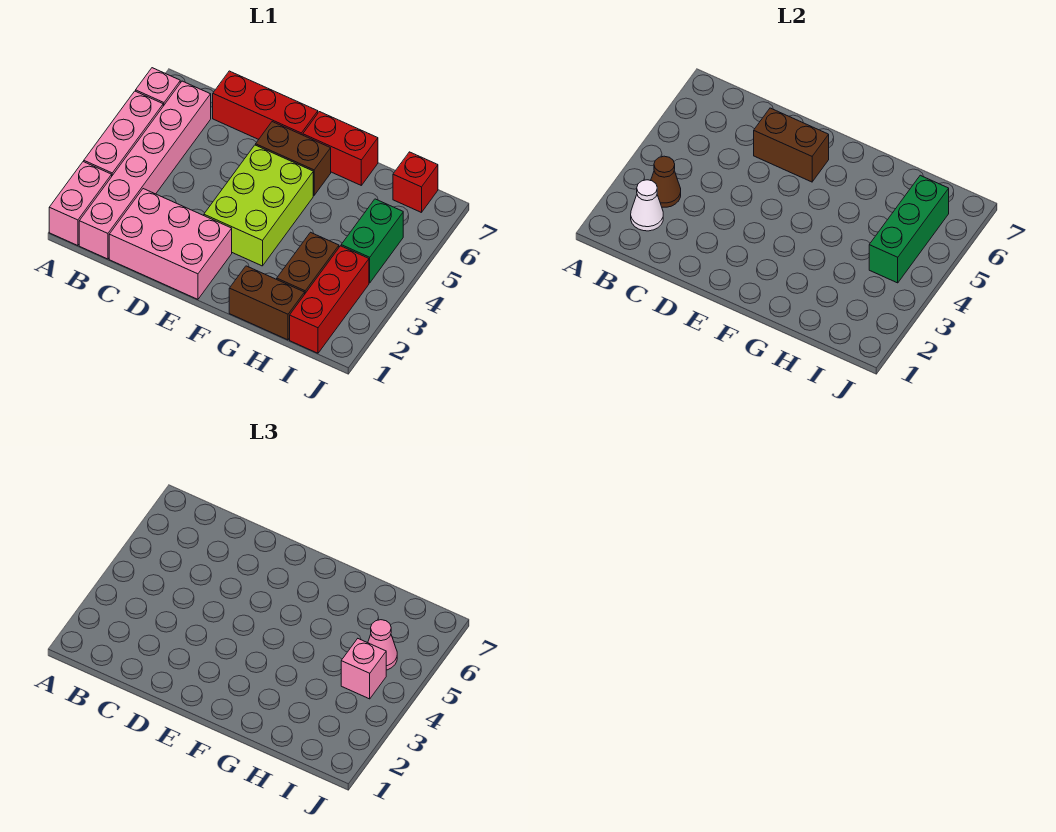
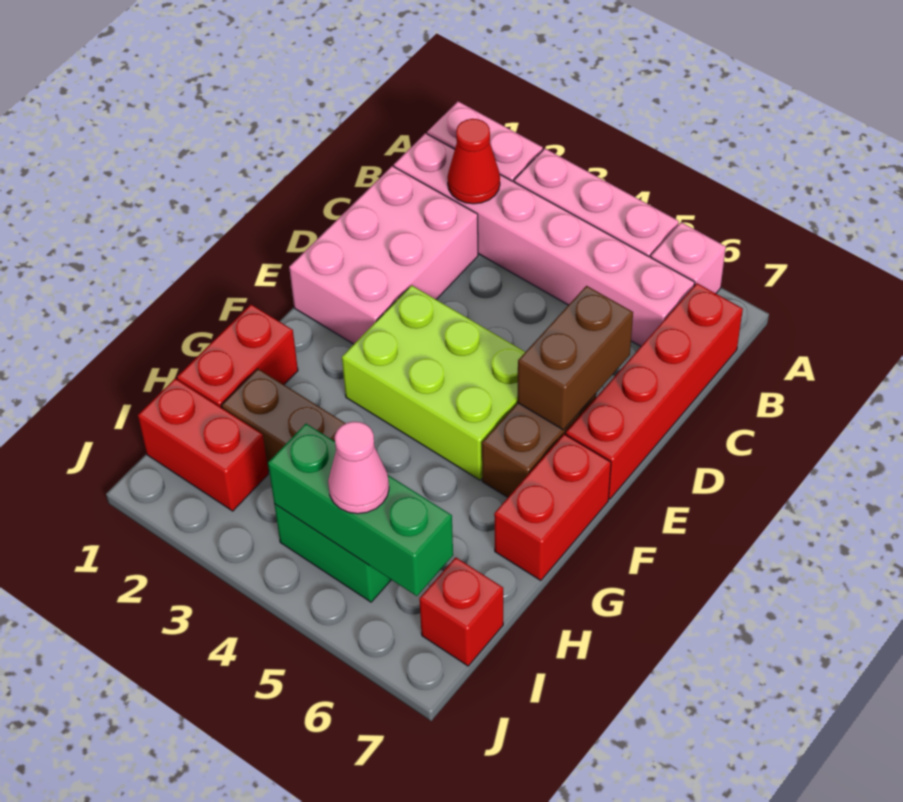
white 1x1 cone [631,180,663,231] -> red 1x1 cone [447,119,500,204]
brown 1x1 cone [651,156,681,207] -> none
red 1x3 brick [213,71,318,139] -> red 1x4 brick [566,283,743,499]
brown 1x2 brick [229,266,305,340] -> red 1x2 brick [177,305,298,408]
red 1x3 brick [290,246,369,353] -> red 1x2 brick [138,379,269,511]
pink 1x1 brick [341,639,386,699] -> none

